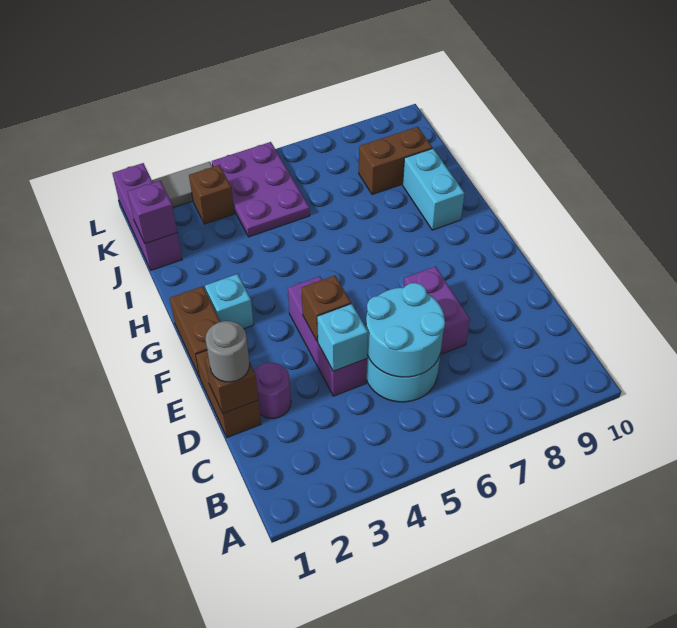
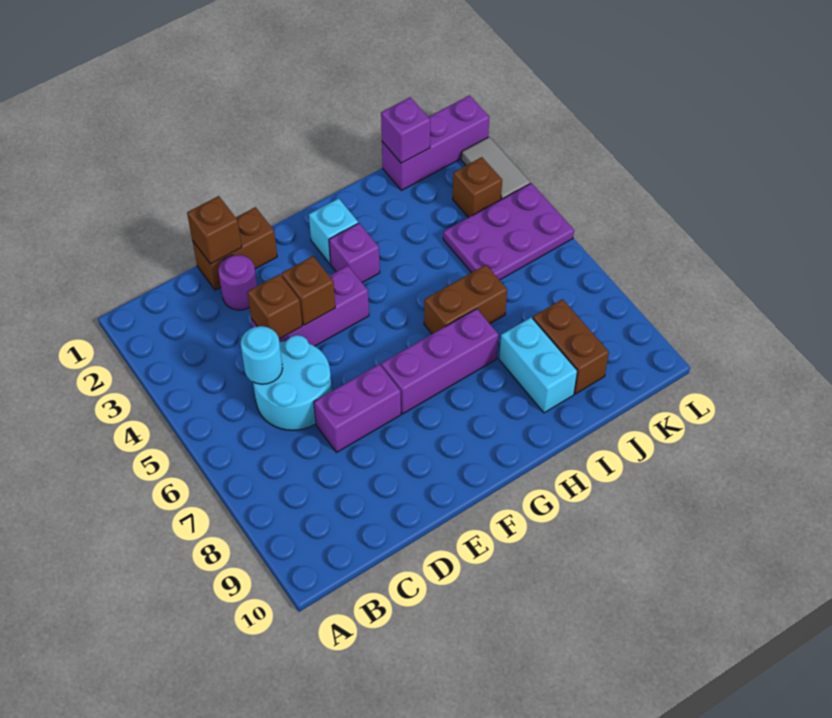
cyan 2x2 round brick [366,283,445,377] -> cyan 1x1 round brick [241,326,283,384]
grey 1x1 round brick [205,321,250,382] -> none
cyan 1x1 brick [317,304,368,371] -> brown 1x1 brick [247,274,302,339]
brown 1x2 brick [170,286,220,378] -> brown 1x2 brick moved to [424,265,507,334]
none -> purple 1x3 brick [381,309,498,414]
none -> purple 1x1 brick [329,223,380,283]
cyan 1x2 brick [403,148,465,230] -> cyan 1x2 brick turned to [499,317,577,413]

